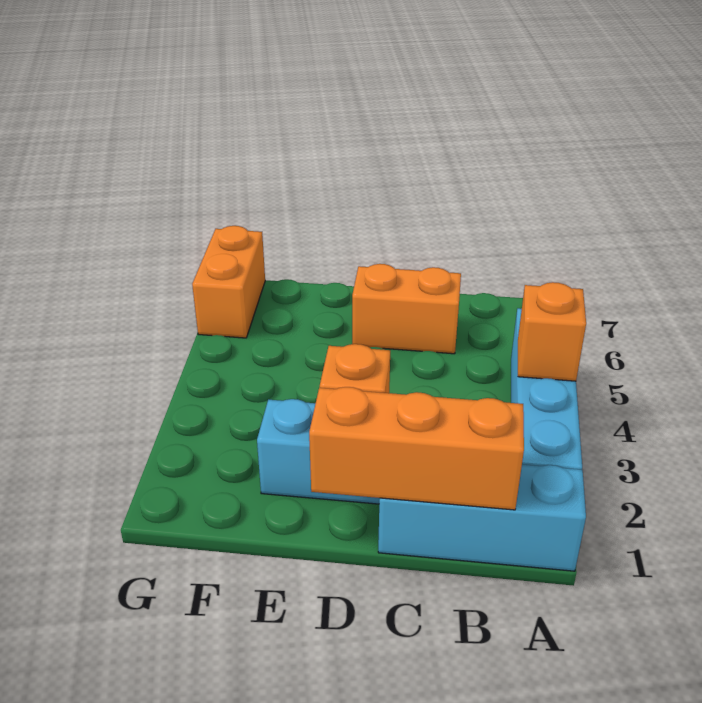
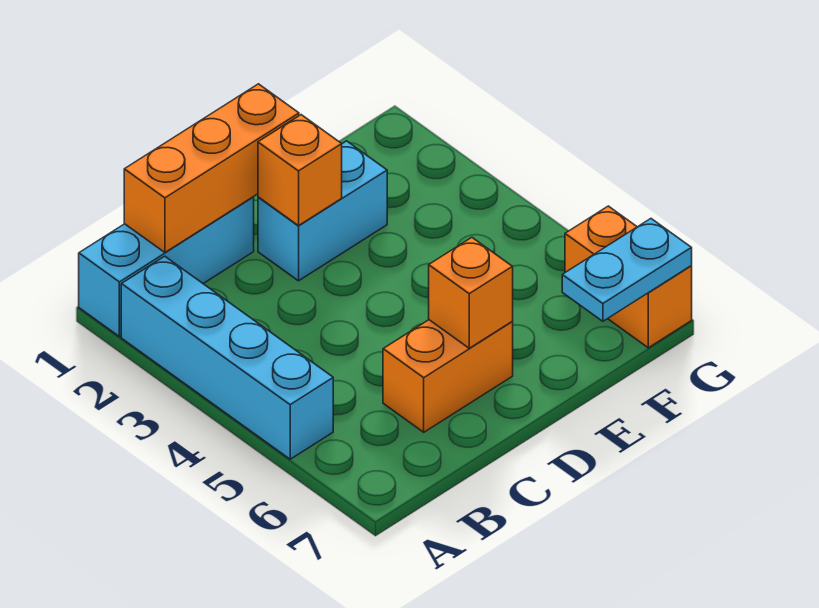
orange 1x1 brick [518,282,586,381] -> orange 1x1 brick moved to [429,237,513,348]
none -> cyan 1x2 plate [562,219,692,321]

